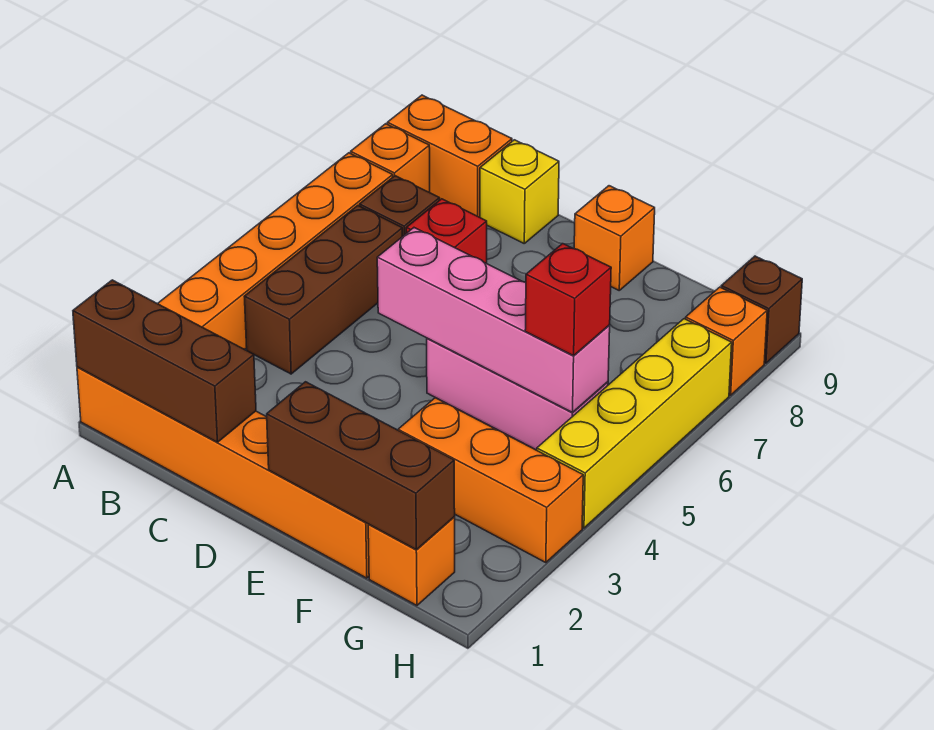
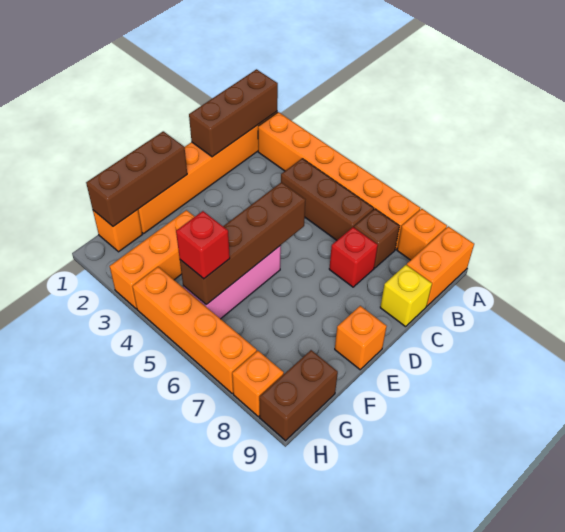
pink 1x4 brick [377,228,610,412] -> brown 1x4 brick [180,182,305,305]
yellow 1x4 brick [537,319,732,528] -> orange 1x4 brick [132,267,257,394]
brown 1x1 brick [721,256,802,363] -> brown 1x2 brick [259,350,338,441]

